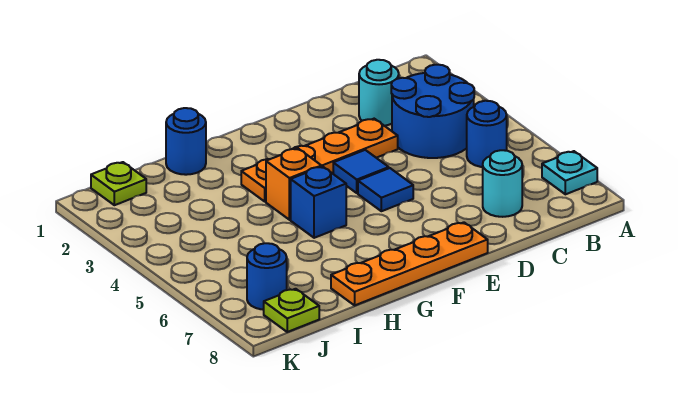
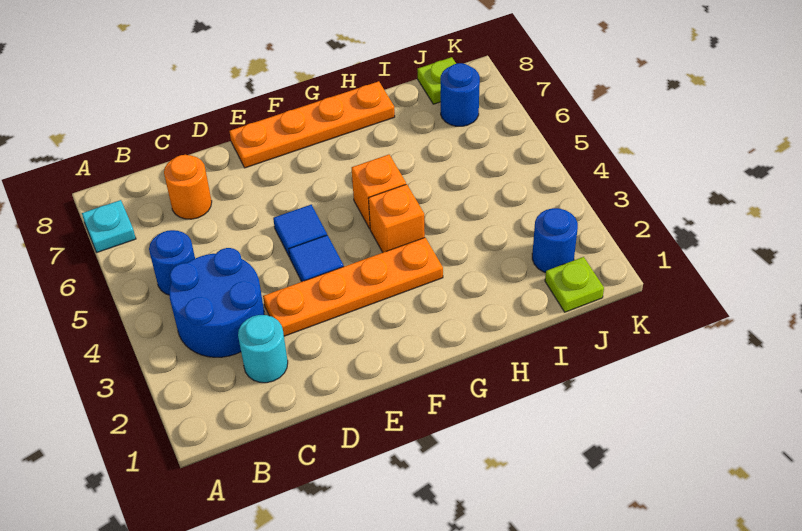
cyan 1x1 round brick [483,150,522,217] -> orange 1x1 round brick [164,155,212,219]
blue 1x1 brick [291,166,346,238] -> orange 1x1 brick [352,155,406,229]
blue 1x1 round brick [166,108,206,175] -> blue 1x1 round brick moved to [532,208,578,273]

